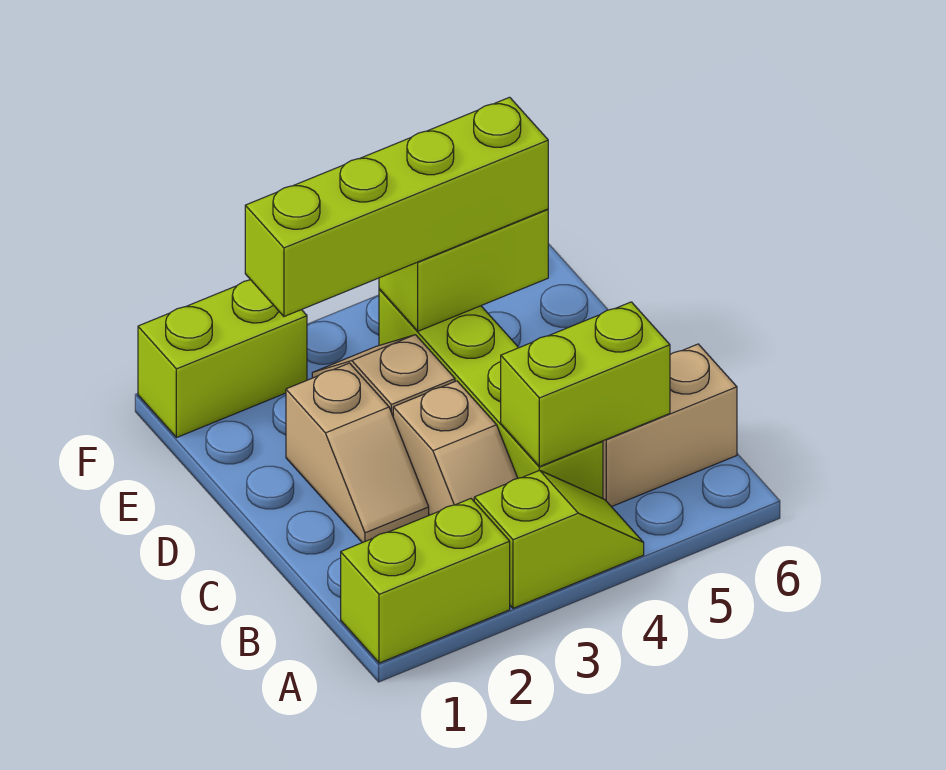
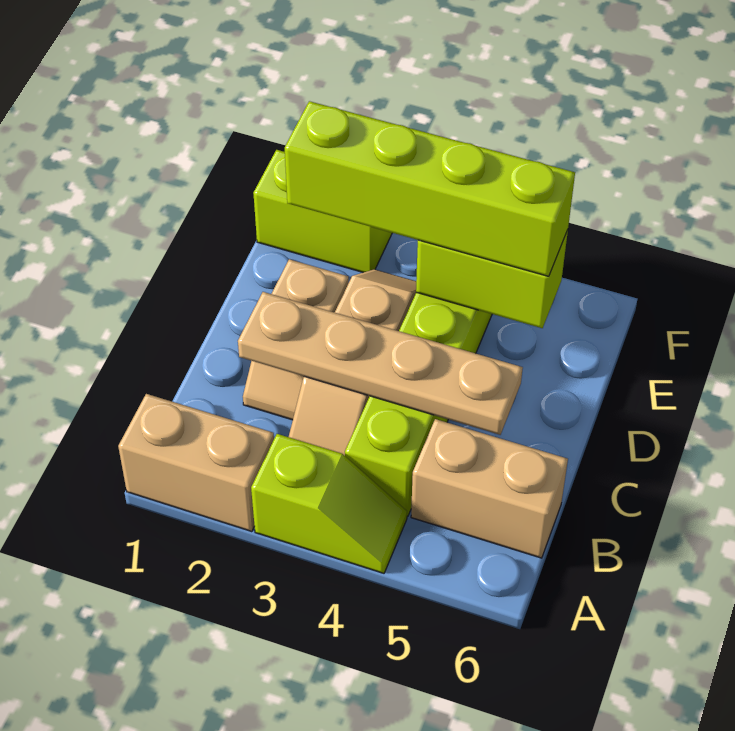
lime 1x2 brick [341,499,510,663] -> tan 1x2 brick [118,394,274,532]
lime 1x2 brick [501,302,670,467] -> none
none -> tan 1x4 plate [238,292,523,435]

